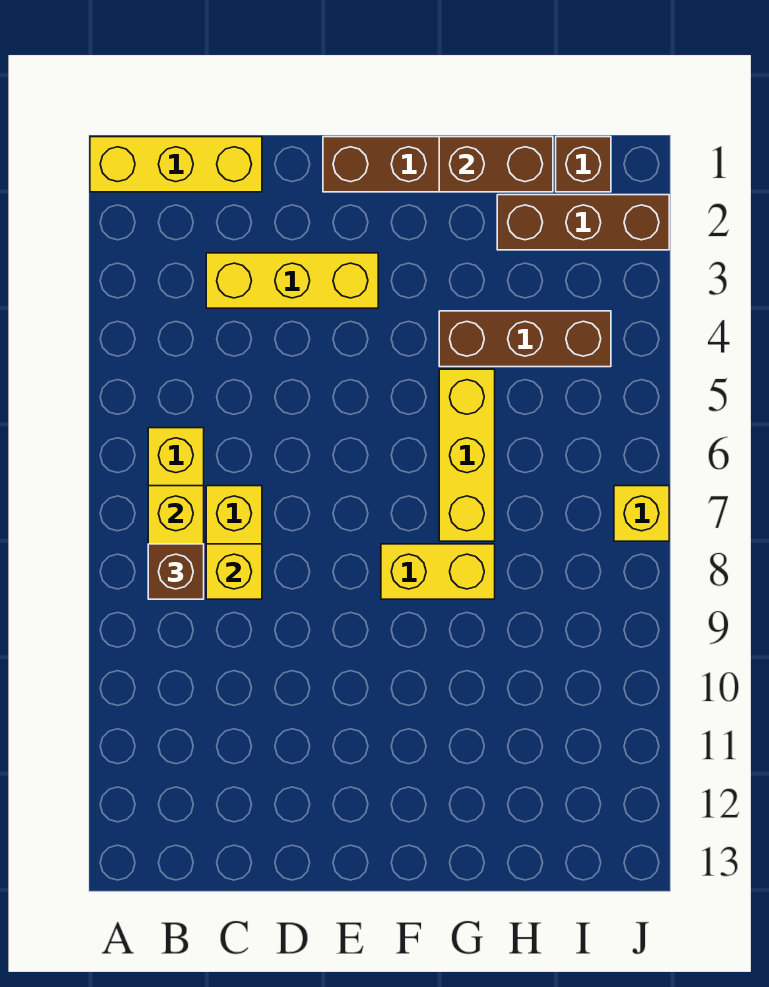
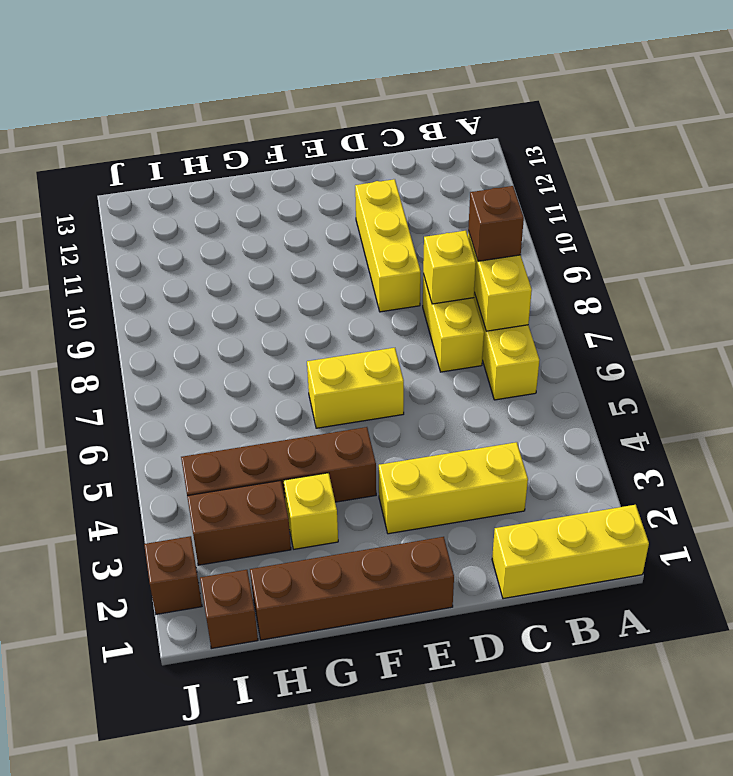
yellow 1x2 brick [381,544,495,599] -> yellow 1x2 brick moved to [307,348,404,428]
brown 1x2 brick [439,137,553,192] -> brown 1x2 brick moved to [187,481,291,565]
brown 1x3 brick [439,311,611,367] -> brown 1x4 brick [181,427,376,502]
yellow 1x3 brick [439,369,495,541] -> yellow 1x3 brick moved to [355,179,421,312]
brown 1x3 brick [497,195,669,250] -> brown 1x1 brick [144,536,202,614]
yellow 1x1 brick [614,486,669,541] -> yellow 1x1 brick moved to [283,473,338,549]

